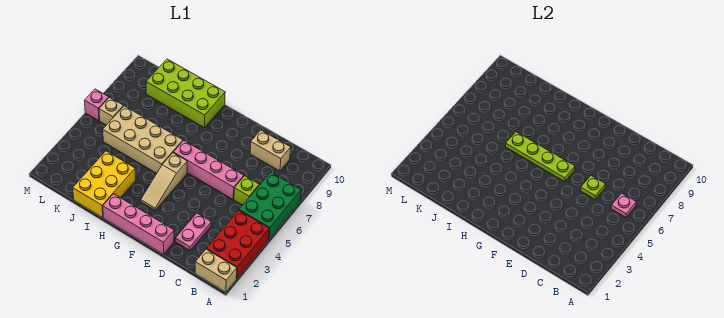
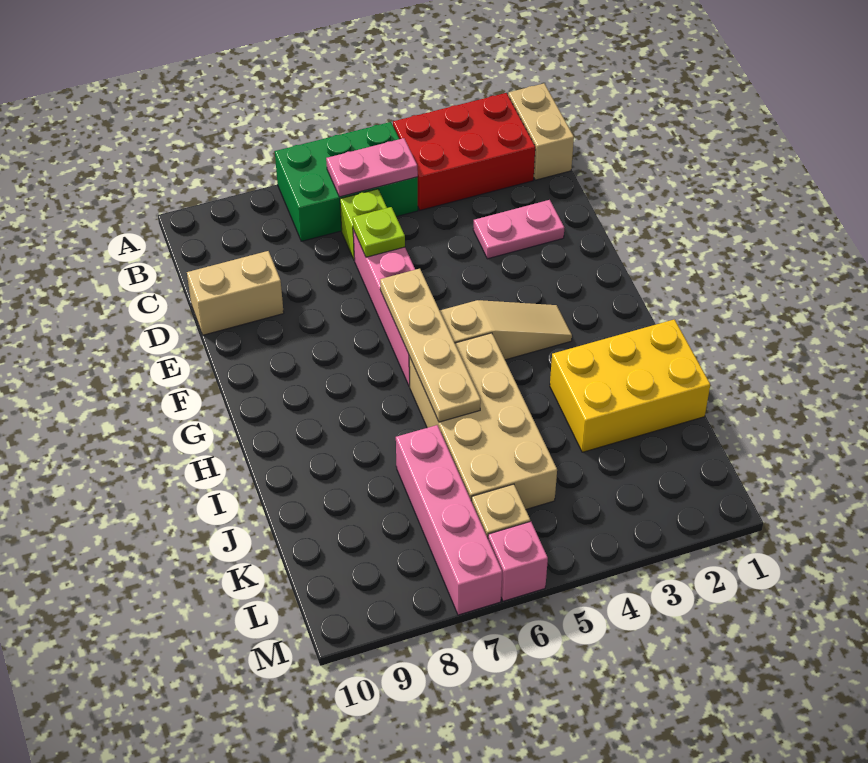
pink 1x1 plate [611,193,636,217] -> pink 1x2 plate [326,138,418,197]
tan 1x2 brick [250,130,291,171] -> tan 1x2 brick turned to [187,251,284,335]
pink 1x4 brick [103,194,174,254] -> pink 1x4 brick moved to [396,425,502,615]
lime 1x4 plate [506,132,575,182] -> tan 1x4 plate [380,269,481,422]
lime 2x4 brick [146,59,225,128] -> none

